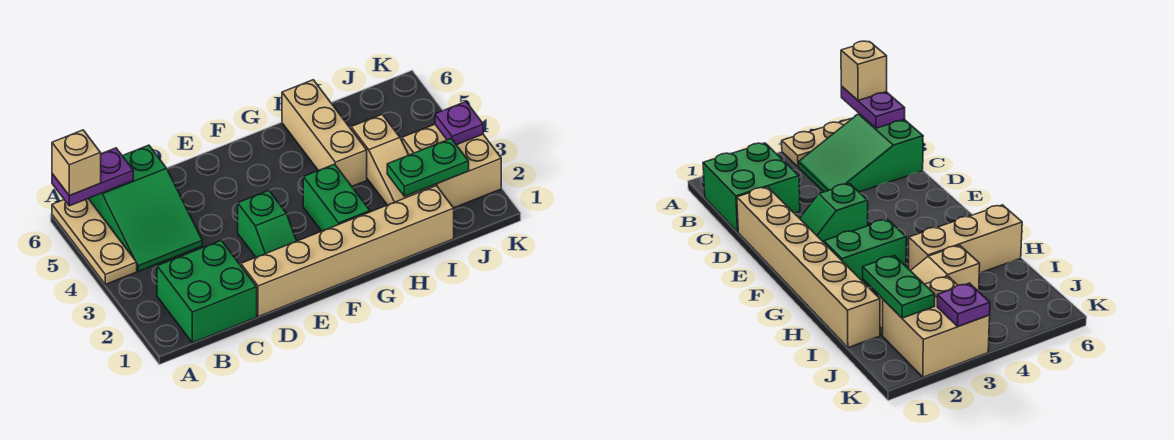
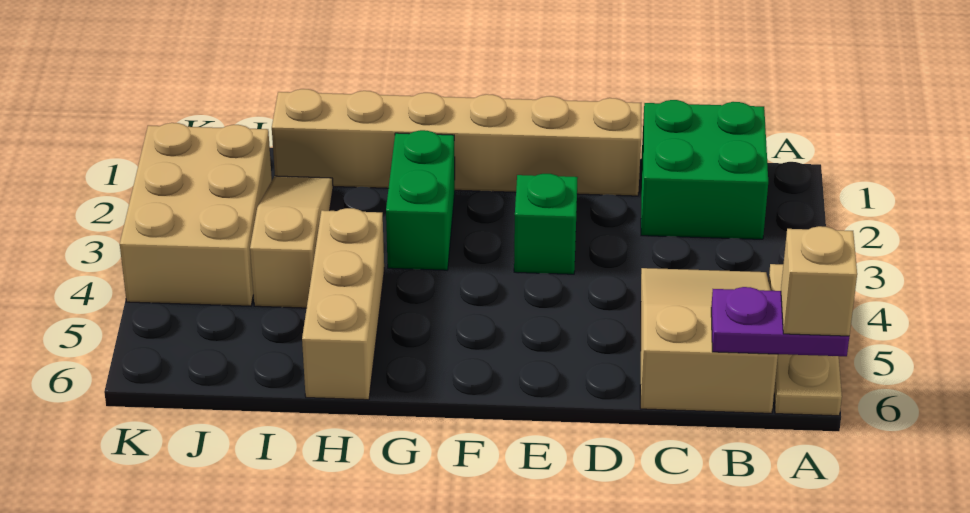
green 2x3 slope [88,145,202,271] -> tan 2x3 slope [640,268,778,413]
green 1x2 plate [387,139,469,196] -> none
tan 2x2 brick [402,124,501,208] -> tan 2x3 brick [120,123,272,306]
purple 1x1 plate [435,102,483,145] -> none

